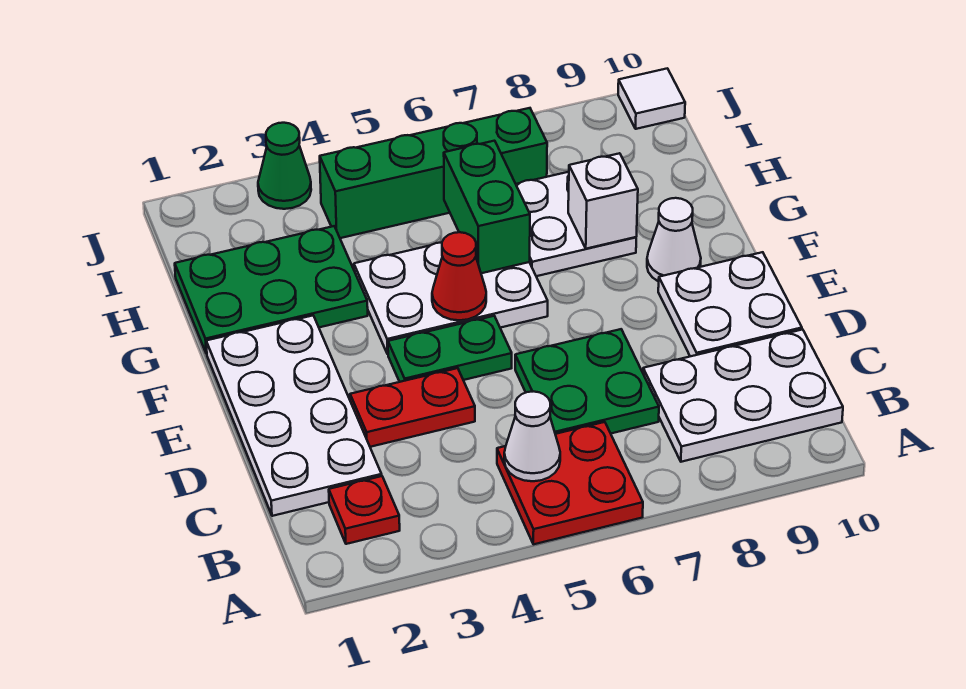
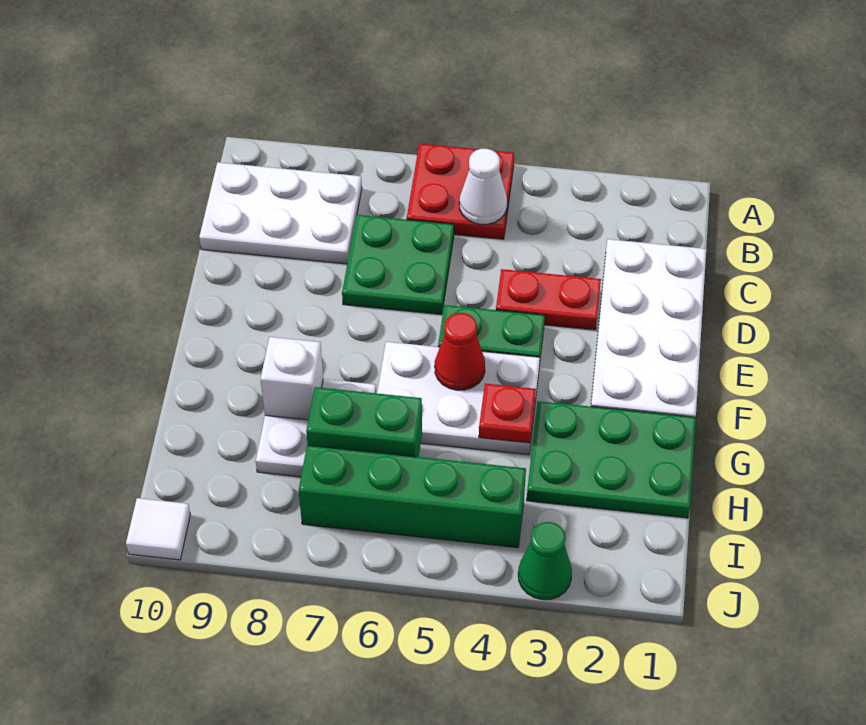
red 1x1 plate [329,476,400,544] -> red 1x1 plate moved to [479,384,536,443]
white 2x2 plate [658,252,802,356] -> none
white 1x1 cone [647,198,701,282] -> none
green 1x2 brick [444,141,530,273] -> green 1x2 brick turned to [306,387,422,457]

